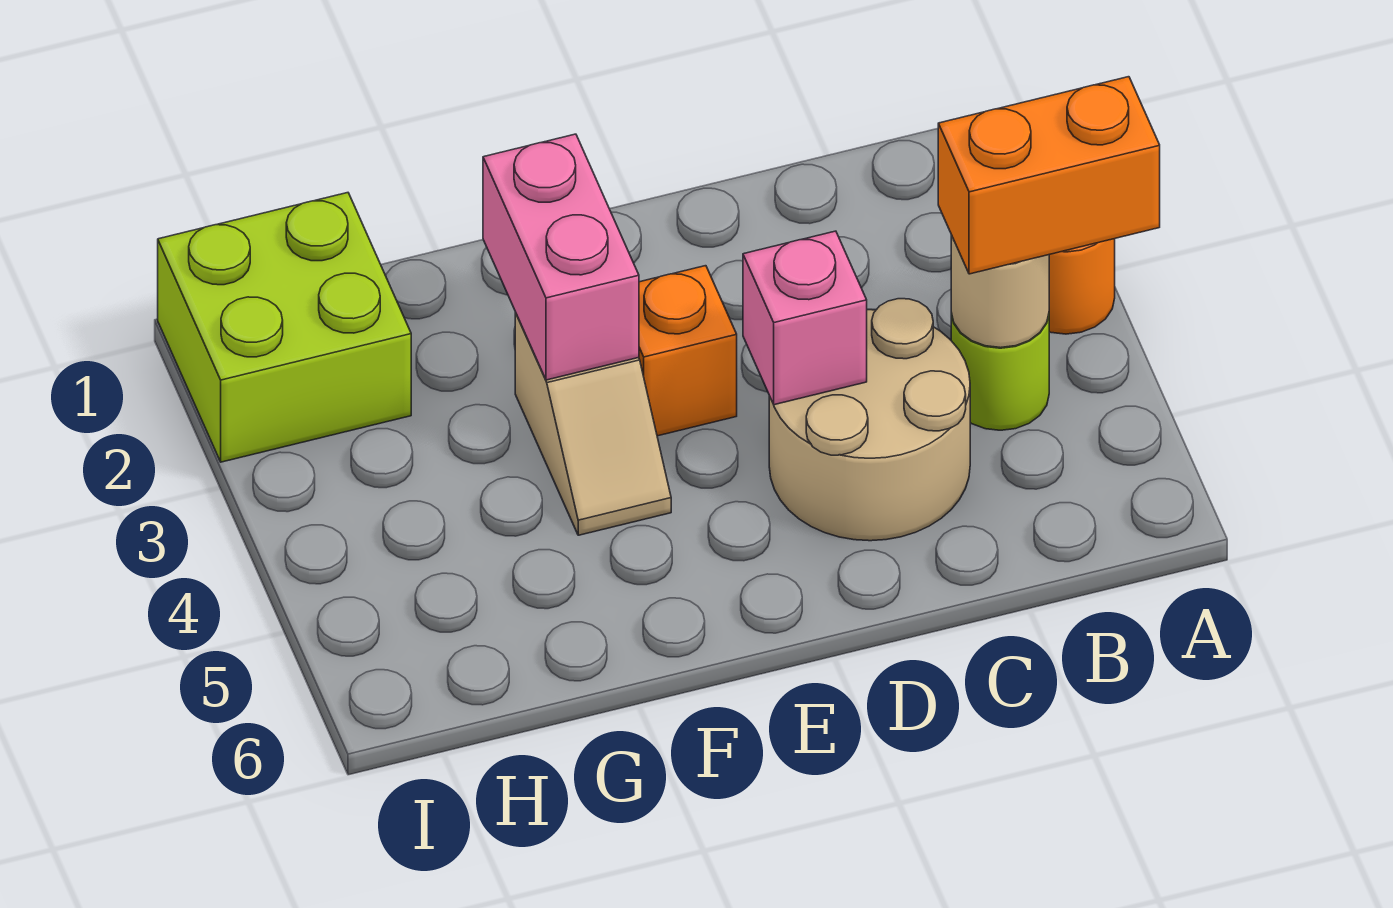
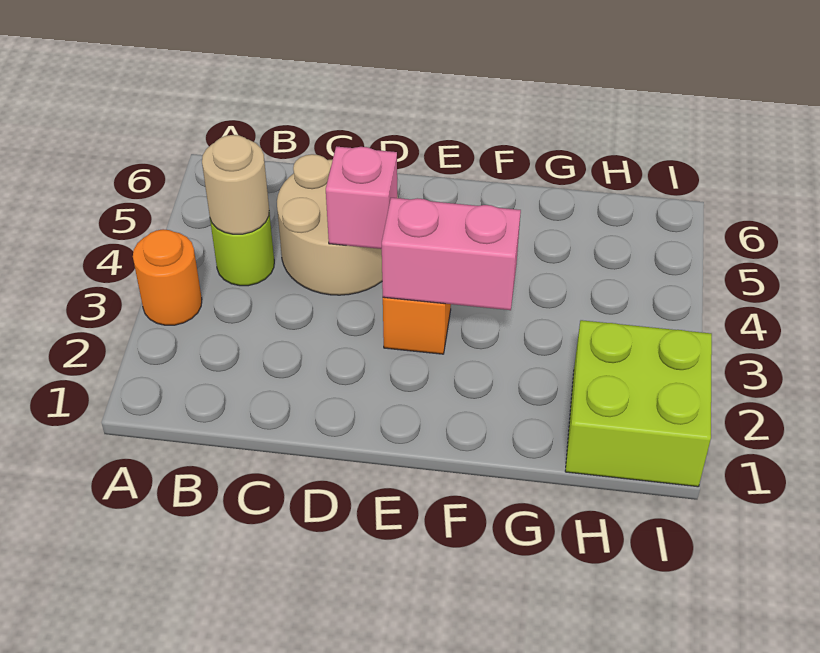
orange 1x2 brick [938,77,1160,274] -> none
pink 1x2 brick [483,134,639,380] -> pink 1x2 brick turned to [382,198,521,310]
tan 1x2 slope [515,312,671,535] -> none

